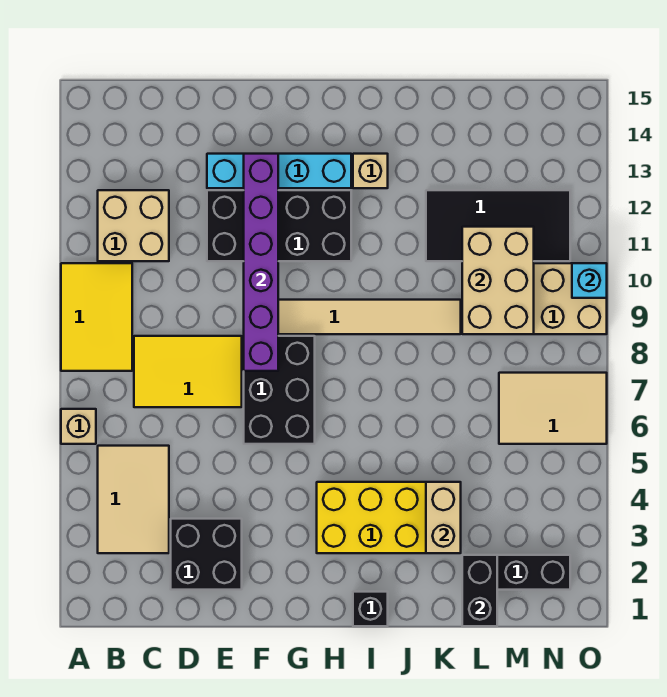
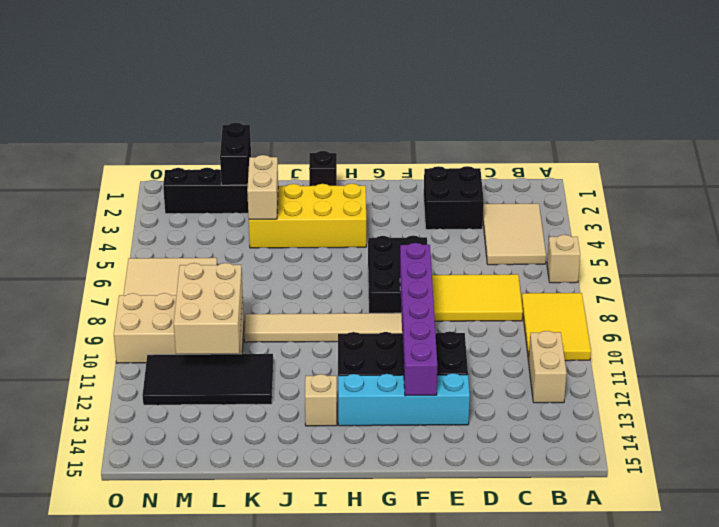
tan 2x2 brick [98,190,169,261] -> tan 1x2 brick [528,331,567,403]
cyan 1x1 brick [572,263,607,298] -> none

